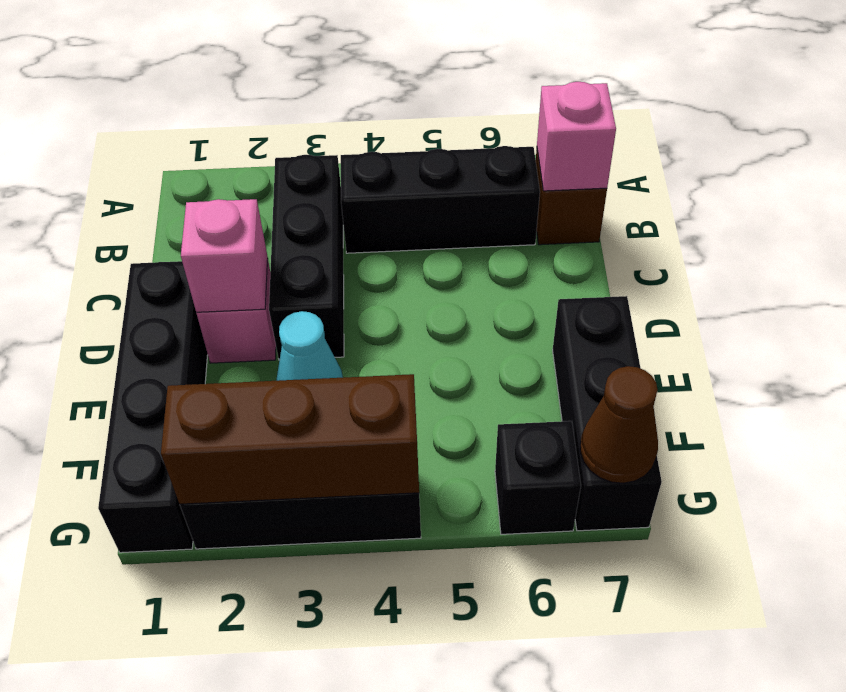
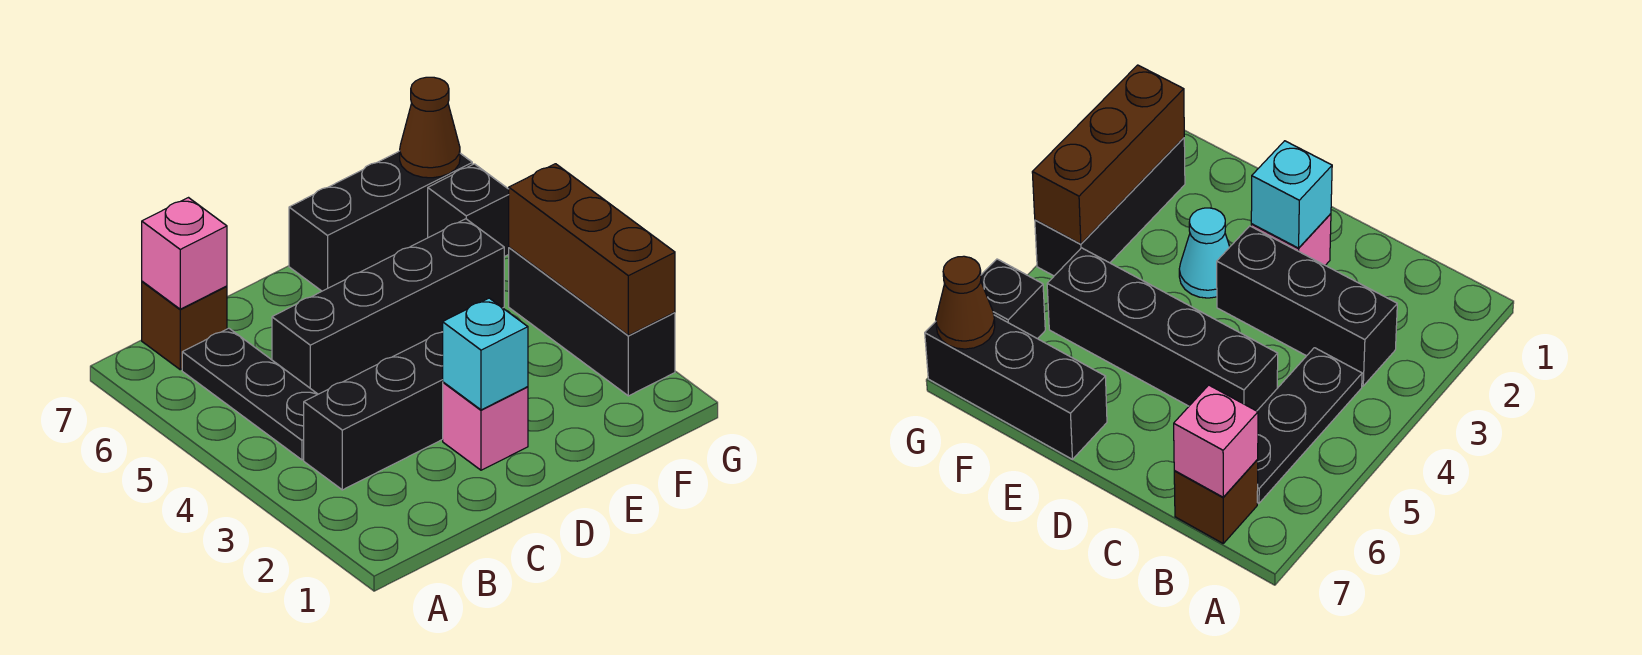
black 1x3 brick [341,146,540,253] -> black 1x3 plate [182,328,318,460]
black 1x4 brick [98,261,208,553] -> black 1x4 brick moved to [272,219,504,394]
pink 1x1 brick [181,199,268,312] -> cyan 1x1 brick [443,298,528,410]

